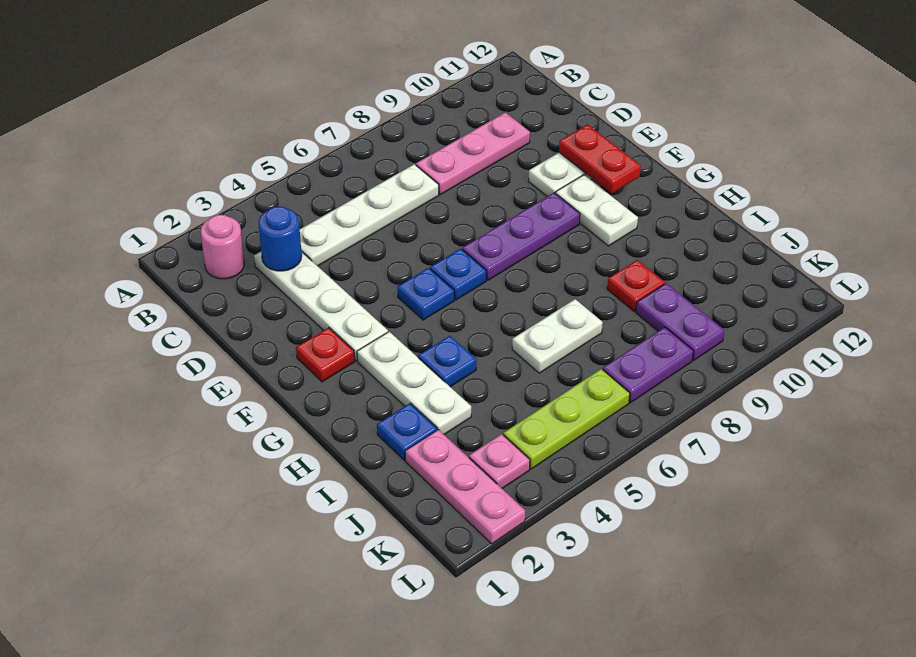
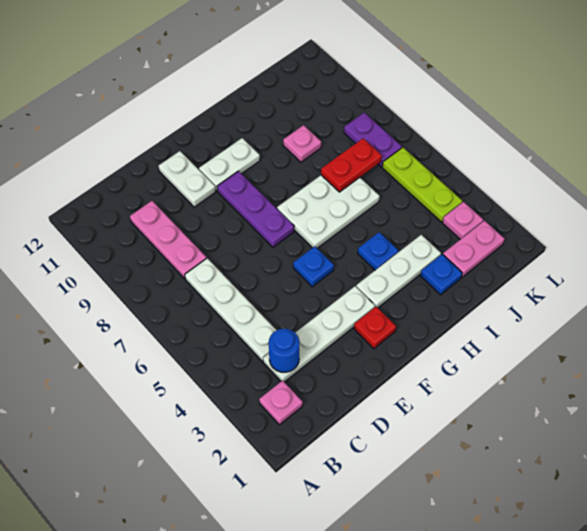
pink 1x1 round brick [201,215,244,279] -> pink 1x1 plate [259,380,303,425]
red 1x2 plate [559,124,641,194] -> red 1x2 plate moved to [321,138,382,192]
blue 1x1 plate [430,249,486,300] -> none
white 1x2 plate [512,299,603,373] -> white 2x3 plate [277,175,380,248]
red 1x1 plate [607,260,665,312] -> pink 1x1 plate [283,125,321,162]
pink 1x3 plate [405,430,525,544] -> pink 1x2 plate [443,221,505,277]
purple 1x2 plate [636,283,724,360] -> none

